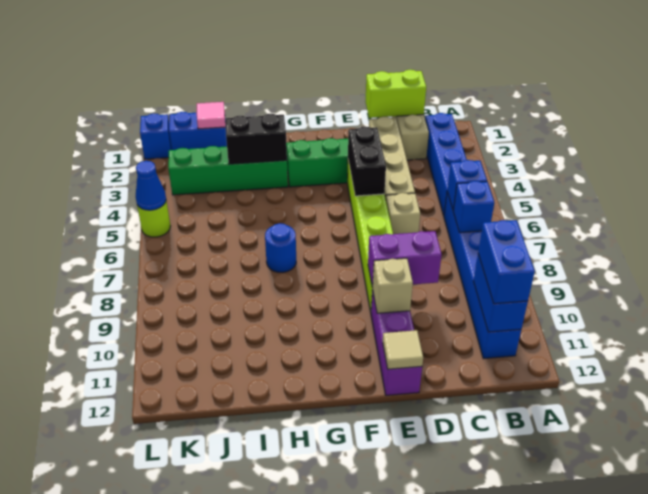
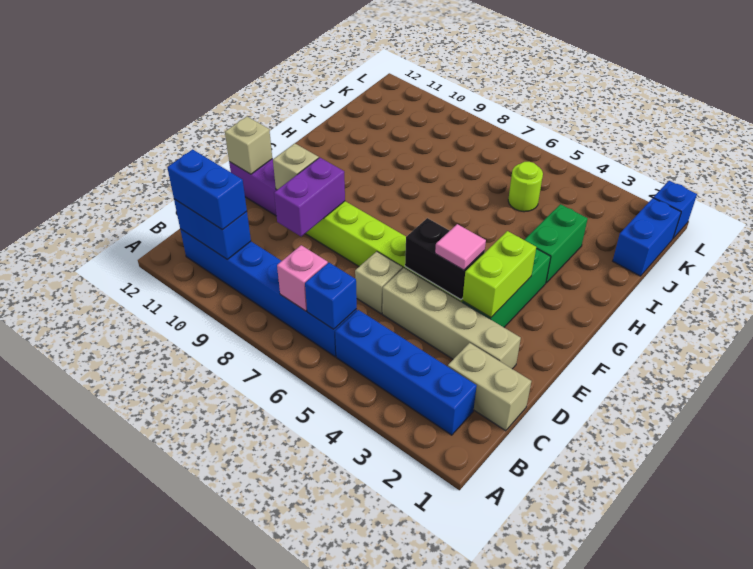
blue 1x1 brick [453,181,494,233] -> pink 1x1 brick [277,245,328,311]
lime 1x2 brick [366,70,426,118] -> lime 1x2 brick moved to [462,231,536,318]
tan 1x1 tile [383,330,423,369] -> tan 1x1 brick [225,116,272,174]
green 1x4 brick [168,146,288,195] -> green 1x2 brick [525,204,588,283]
black 1x2 brick [225,114,287,164] -> none
blue 1x1 round brick [265,223,296,272] -> none
pink 1x1 tile [197,102,225,129] -> pink 1x1 tile moved to [435,224,486,270]
lime 1x1 round brick [137,201,170,237] -> lime 1x1 round brick moved to [508,162,543,212]
blue 1x1 cone [136,161,166,210] -> none

